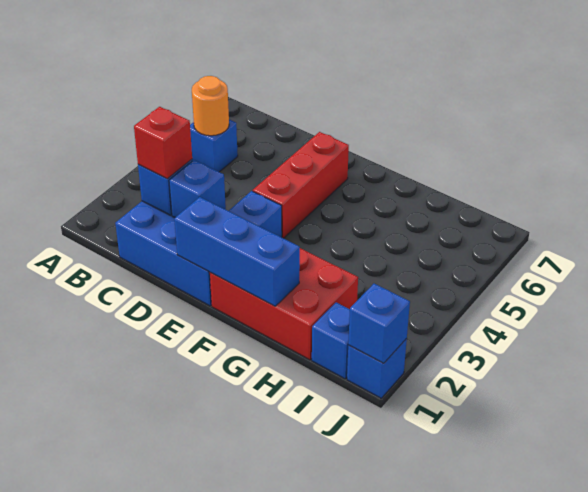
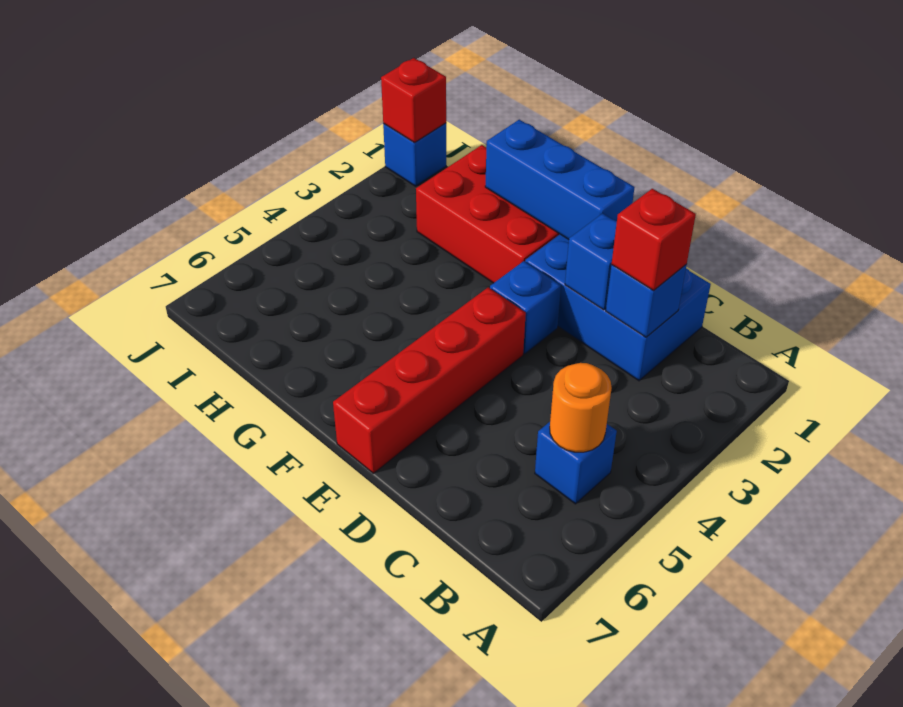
red 1x3 brick [253,132,349,238] -> red 1x4 brick [333,287,526,473]
blue 1x1 brick [312,302,350,379] -> none
blue 1x1 brick [348,284,410,363] -> red 1x1 brick [381,58,446,143]

